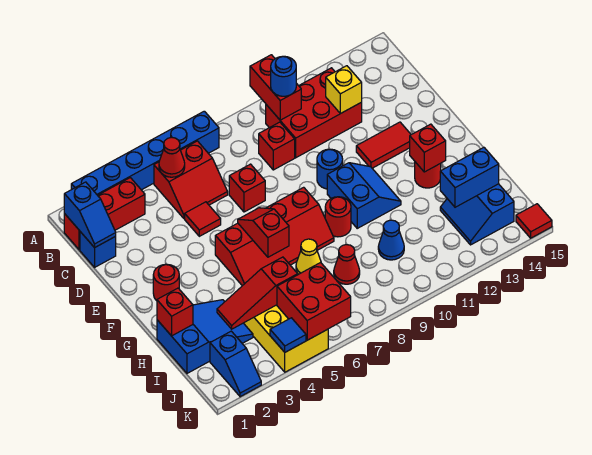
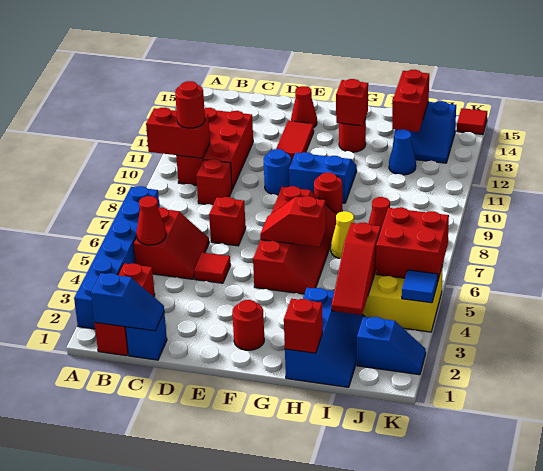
blue 1x1 round brick [271,56,296,96] -> red 1x1 round brick [175,81,205,128]
yellow 1x1 brick [326,66,362,114] -> none
none -> red 1x1 cone [291,86,317,127]
blue 2x3 slope [157,300,253,373] -> blue 2x3 slope turned to [285,288,365,387]
blue 1x1 cone [378,220,404,260] -> blue 1x1 cone moved to [389,129,416,175]
blue 1x2 brick [440,147,499,207] -> red 1x2 brick [392,70,429,132]

